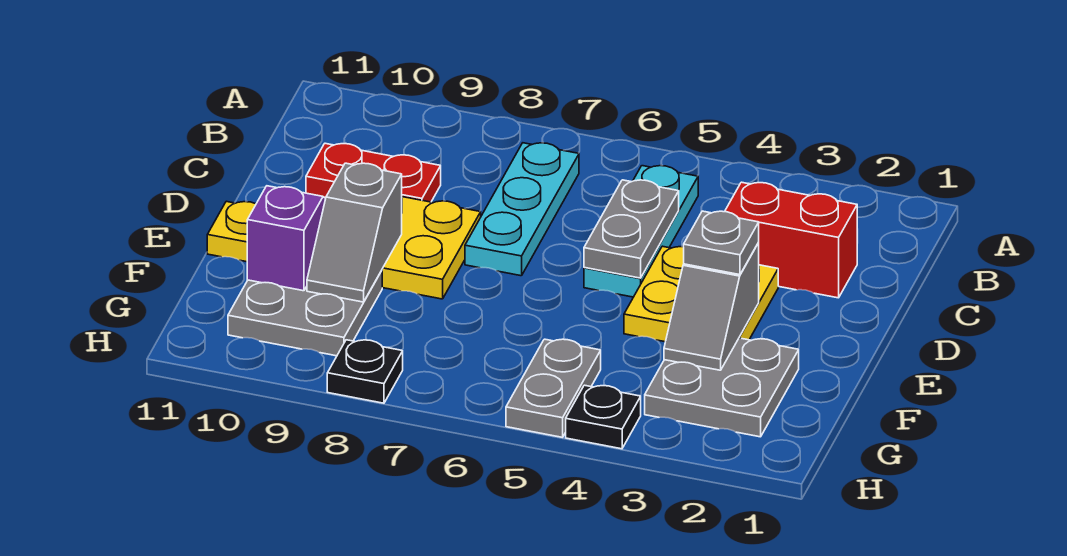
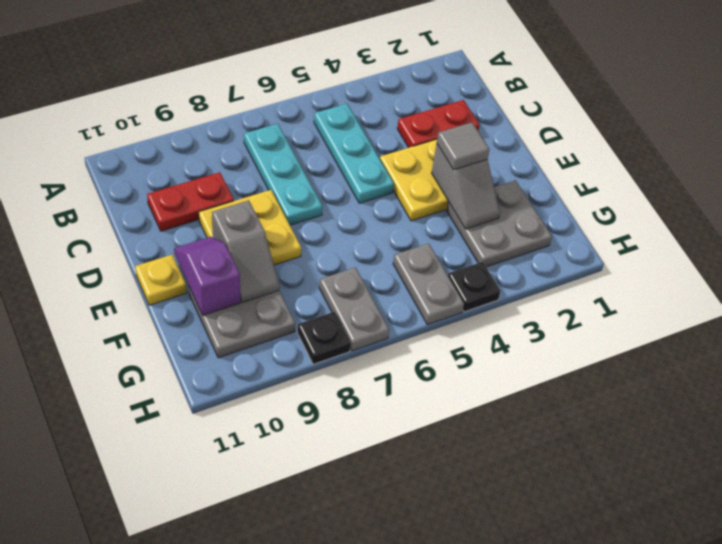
red 1x2 brick [725,182,857,298] -> red 1x2 plate [397,100,480,148]
grey 1x2 plate [584,180,679,278] -> grey 1x2 plate moved to [319,268,389,351]
grey 1x1 plate [684,211,759,275] -> grey 1x1 tile [437,122,490,170]

